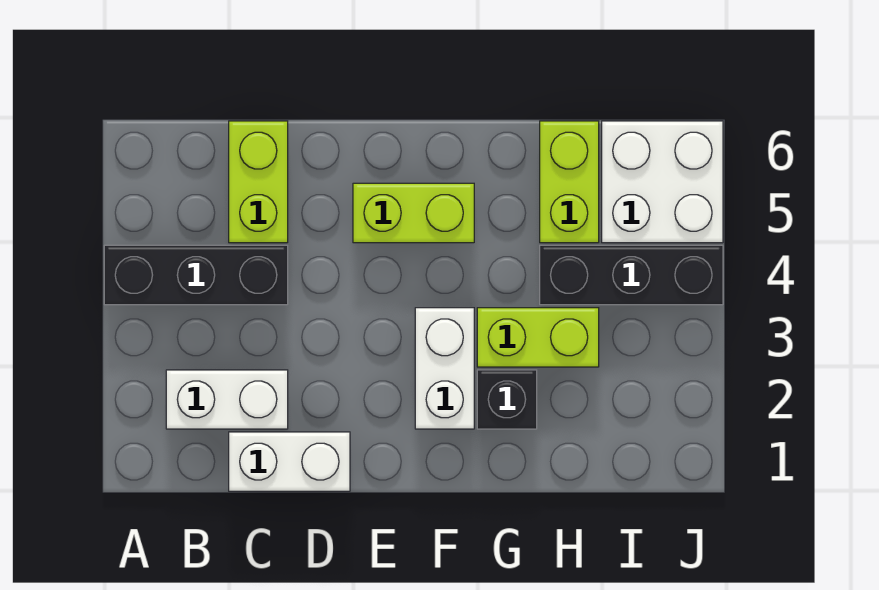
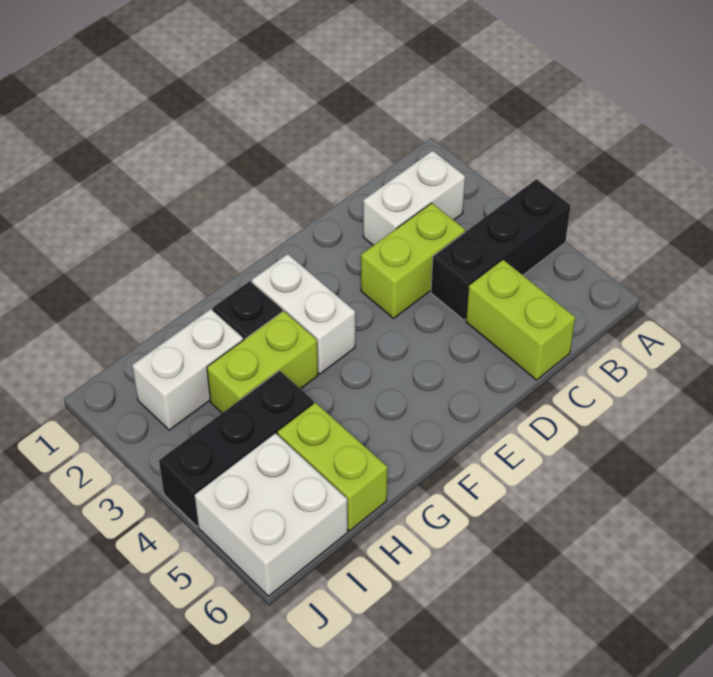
white 1x2 brick [229,432,350,491] -> white 1x2 brick moved to [132,309,243,430]
lime 1x2 brick [353,183,474,243] -> lime 1x2 brick moved to [361,203,465,318]

